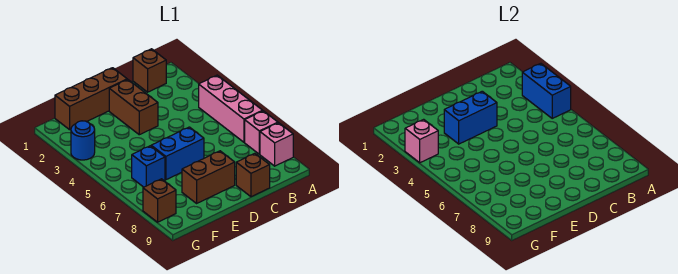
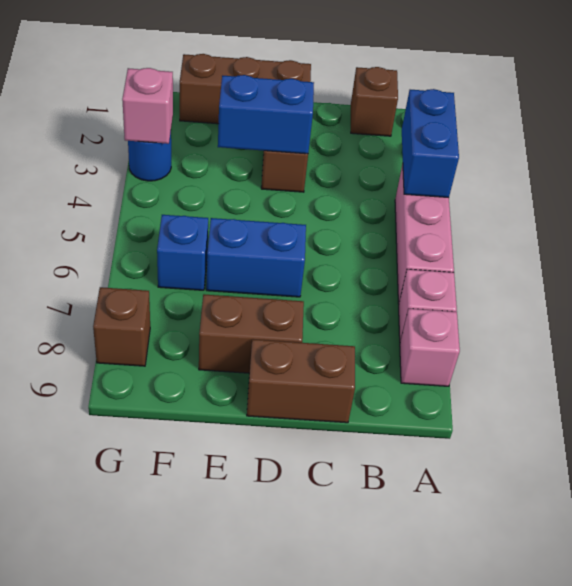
brown 1x1 brick [236,153,270,197] -> brown 1x2 brick [247,339,355,423]

